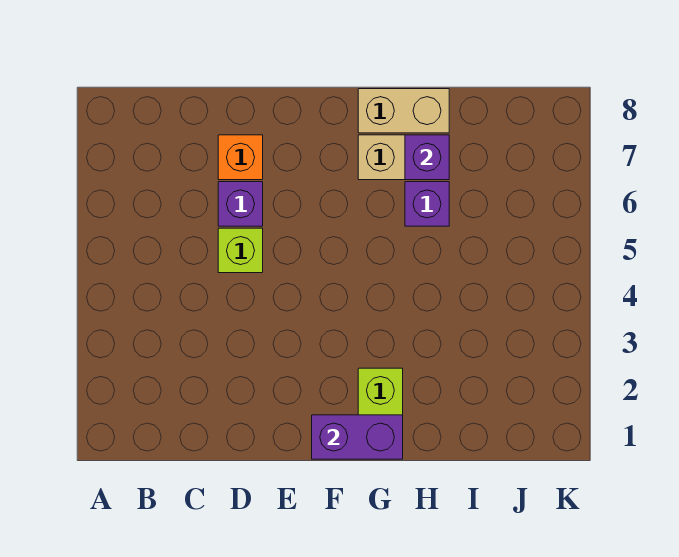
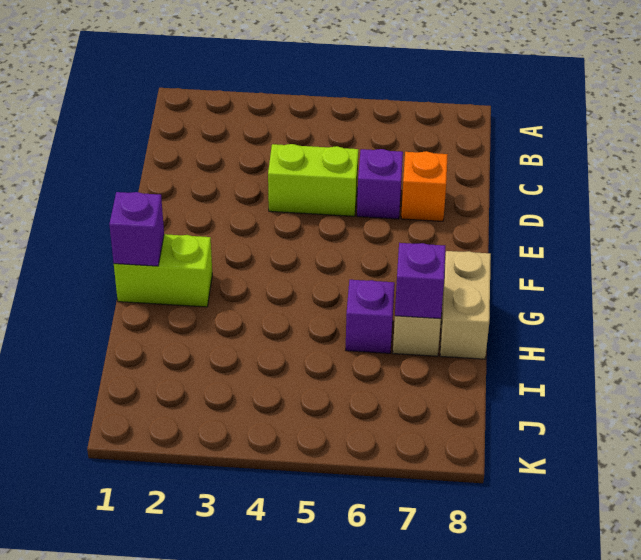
lime 1x1 brick [218,228,263,273] -> lime 1x2 brick [268,144,358,216]
purple 1x2 brick [312,415,403,459] -> purple 1x1 brick [109,192,164,266]

